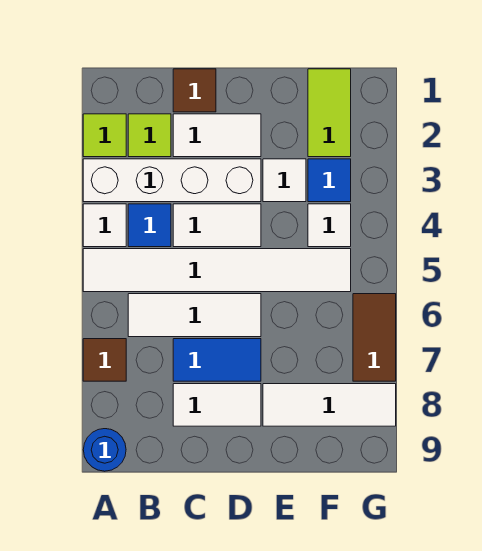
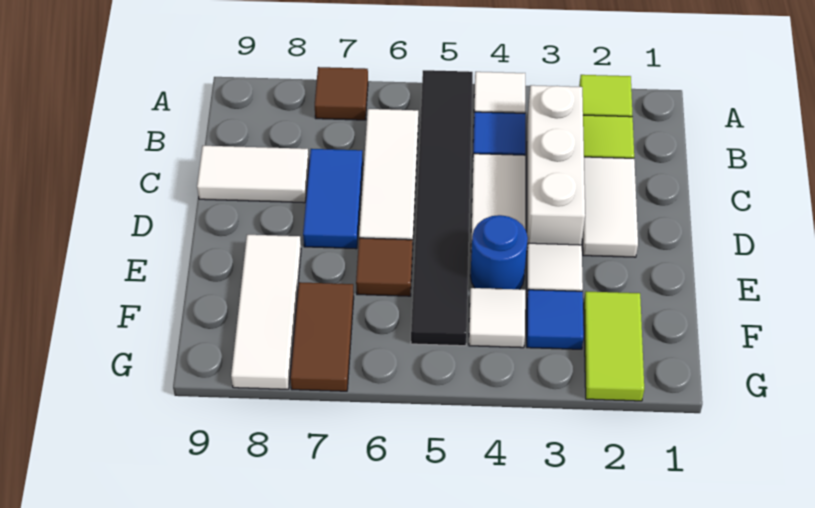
white 1x4 brick [83,159,261,202] -> white 1x3 brick [527,85,585,248]
white 1x6 tile [83,249,351,292] -> black 1x6 tile [411,70,473,346]
blue 1x1 round brick [83,429,126,471] -> blue 1x1 round brick moved to [470,215,528,289]
brown 1x1 tile [173,69,216,112] -> brown 1x1 tile moved to [356,238,413,296]
white 1x2 tile [173,384,261,426] -> white 1x2 tile turned to [197,146,309,203]
lime 1x2 tile [308,69,351,157] -> lime 1x2 tile turned to [584,291,644,401]
brown 1x2 tile [353,294,396,381] -> brown 1x2 tile turned to [290,282,354,391]

